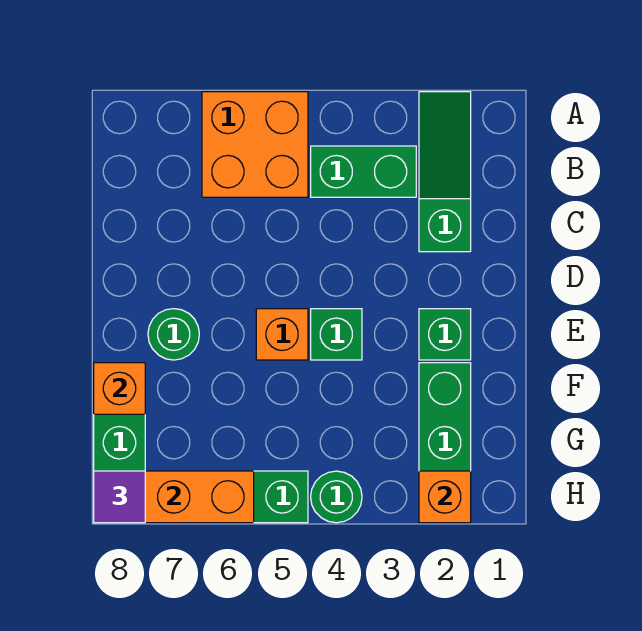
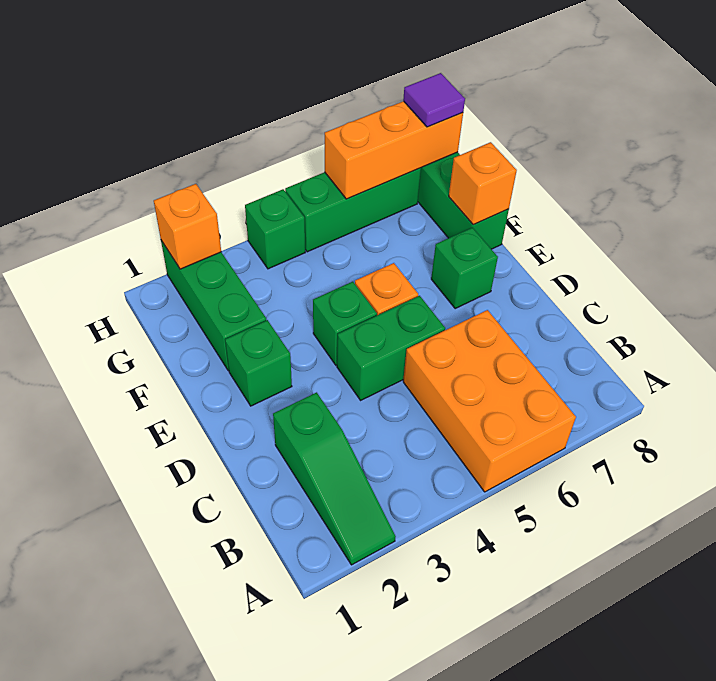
orange 2x2 brick [202,92,308,197] -> orange 2x3 brick [403,310,576,492]
green 1x2 brick [311,146,416,197] -> green 1x2 brick moved to [337,296,445,400]
green 1x1 round brick [148,309,199,360] -> green 1x1 brick [431,227,498,309]
green 1x1 round brick [311,471,362,523] -> green 1x1 brick [245,189,305,269]

